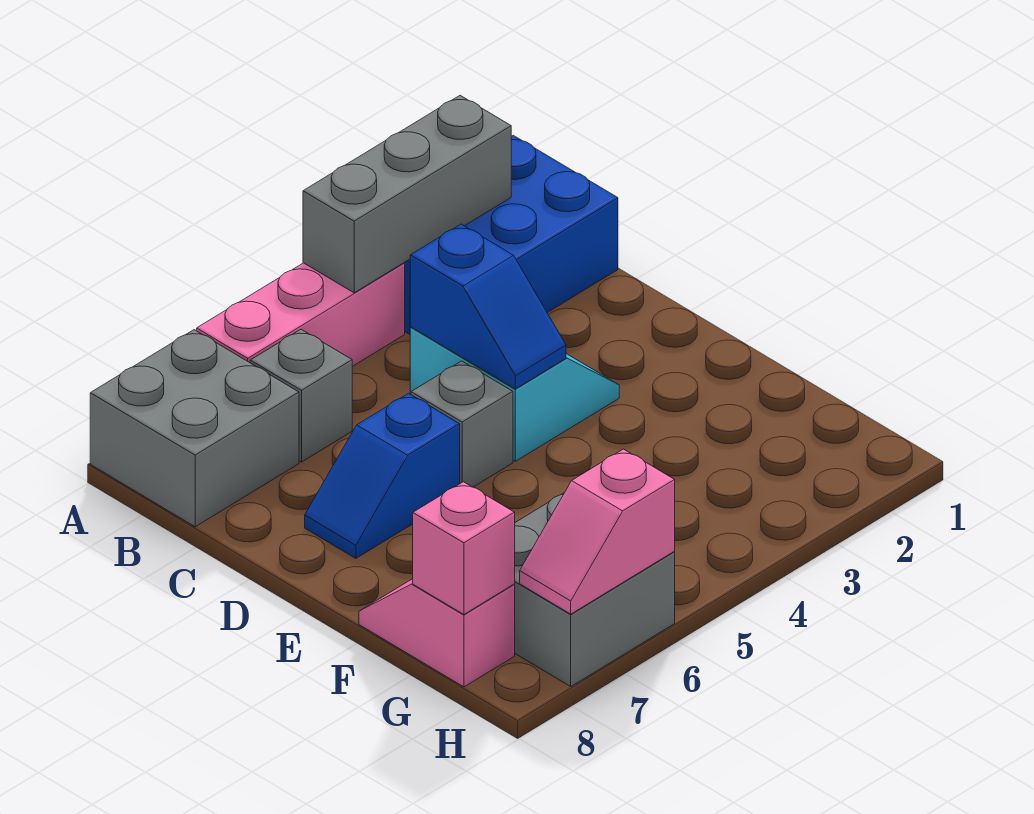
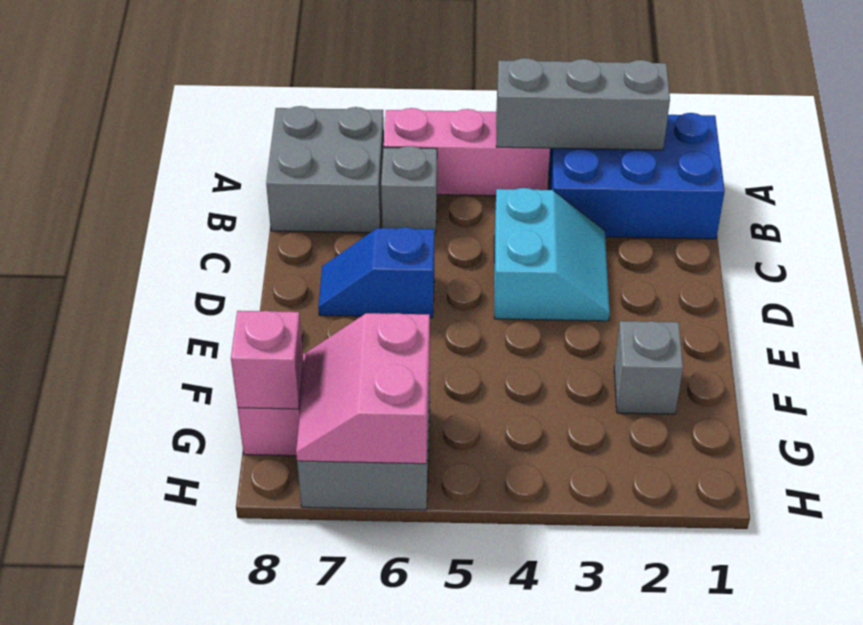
blue 1x2 slope [410,224,566,389] -> none
grey 1x1 brick [411,361,513,487] -> grey 1x1 brick moved to [614,321,683,414]
pink 1x2 slope [520,449,675,614] -> pink 2x2 slope [296,313,430,464]

